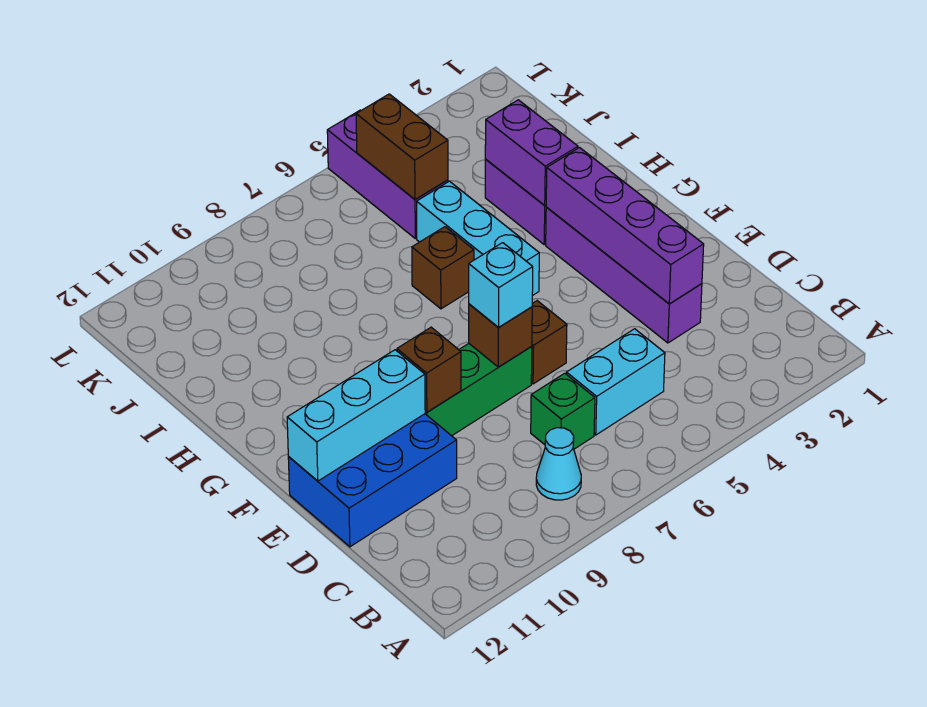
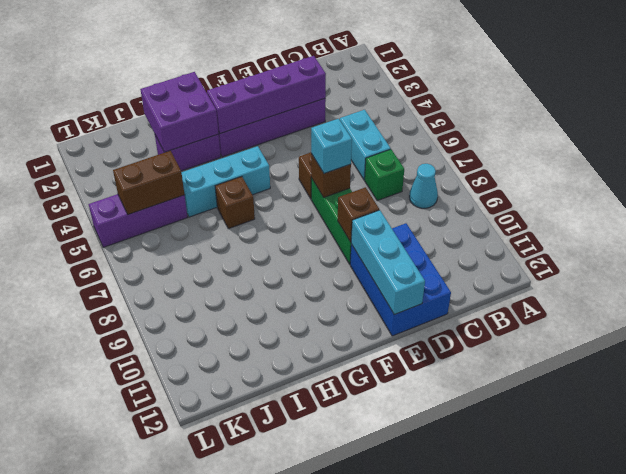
purple 1x2 brick [485,100,578,205] -> purple 2x2 brick [140,72,218,152]

